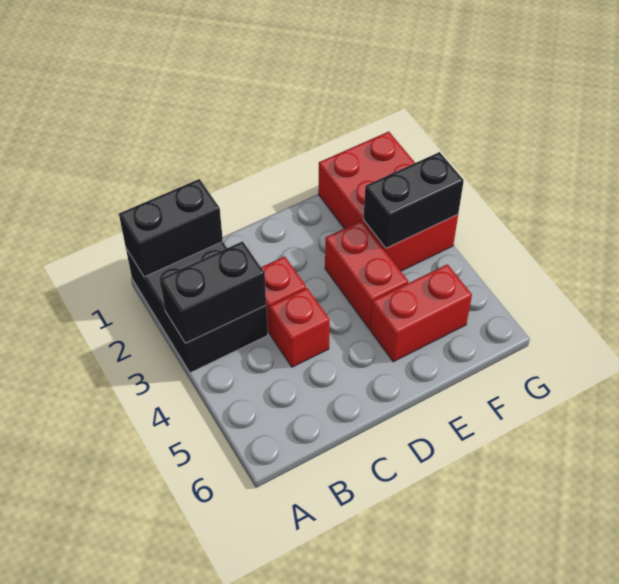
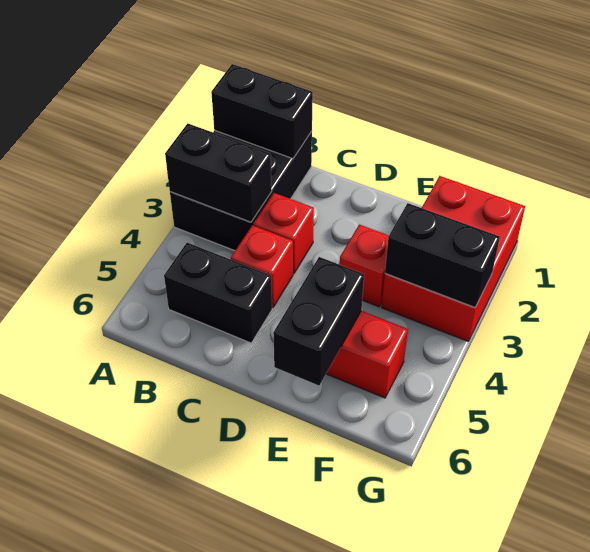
none -> black 1x2 brick [164,243,272,343]
red 1x2 brick [325,221,408,329] -> red 1x1 brick [340,224,389,307]
none -> black 1x2 brick [273,257,364,386]

